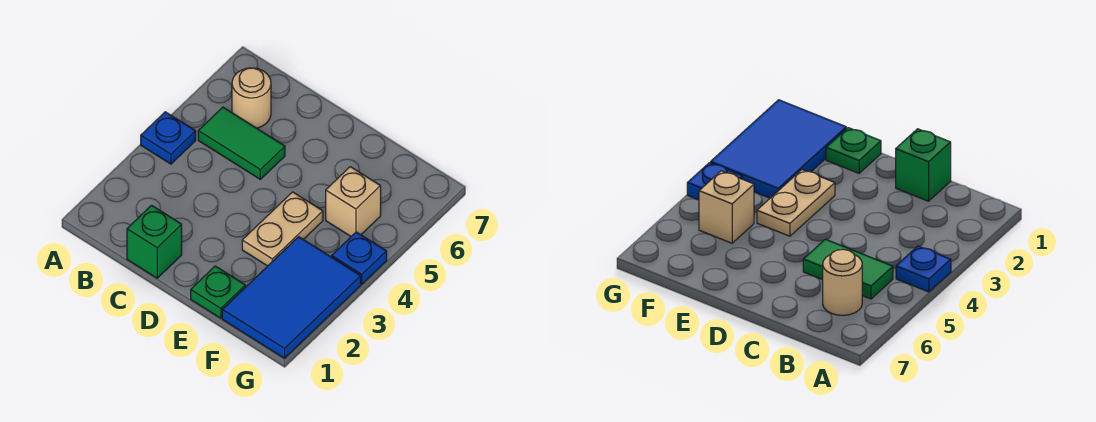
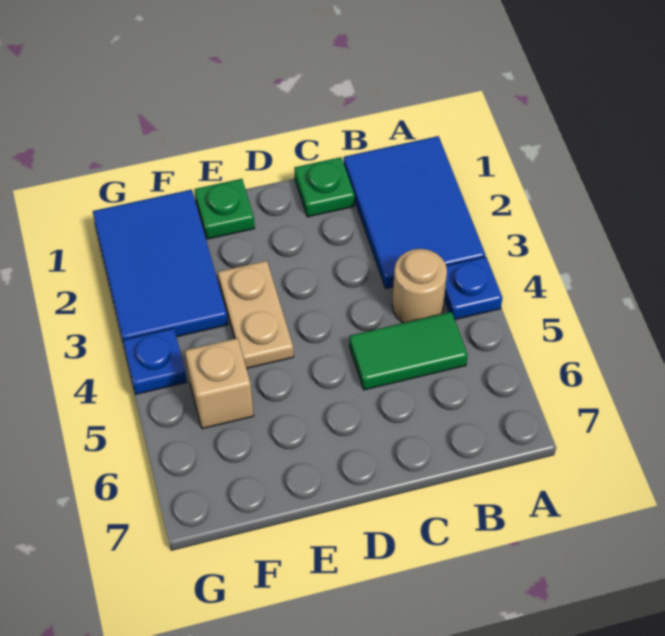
none -> blue 2x3 tile [344,136,485,289]
tan 1x1 round brick [232,68,271,128] -> tan 1x1 round brick moved to [392,249,447,323]
green 1x1 brick [127,205,182,278] -> green 1x1 plate [294,157,355,217]

